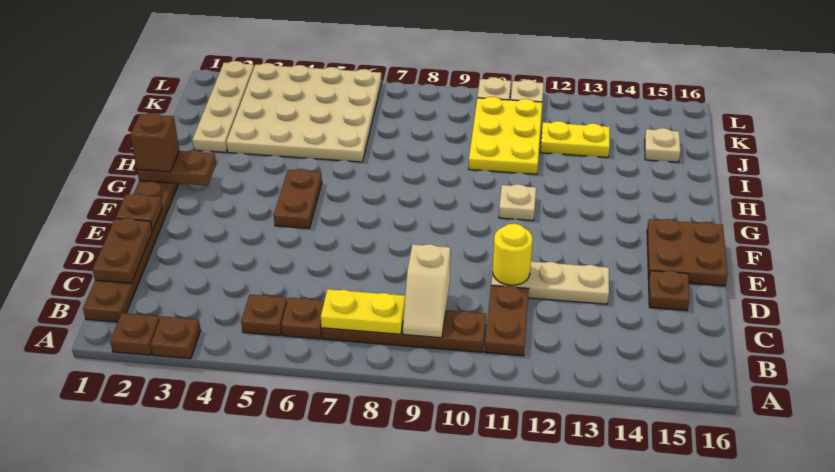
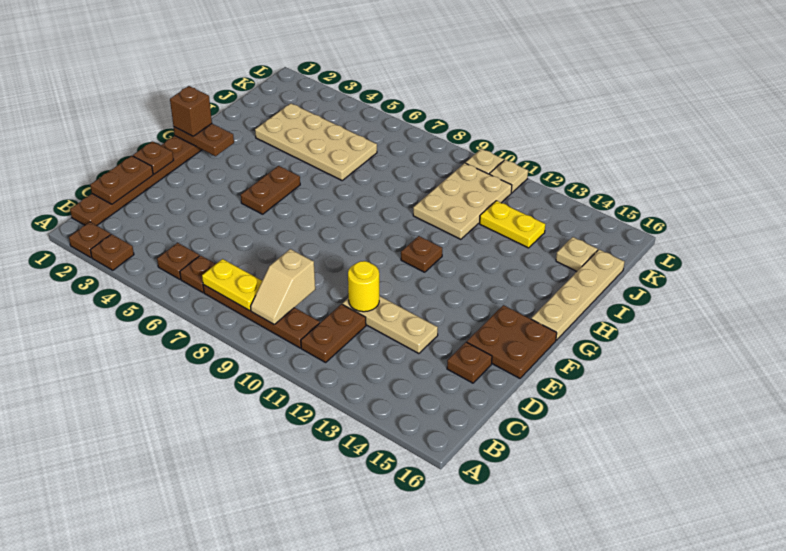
tan 1x1 plate [499,184,536,221] -> brown 1x1 plate [401,236,442,272]
tan 1x4 plate [192,61,254,152] -> tan 1x4 plate moved to [531,250,624,340]
tan 4x4 plate [226,63,382,162] -> tan 2x4 plate [255,103,377,180]
yellow 2x3 plate [469,97,542,174] -> tan 2x3 plate [413,163,512,239]

